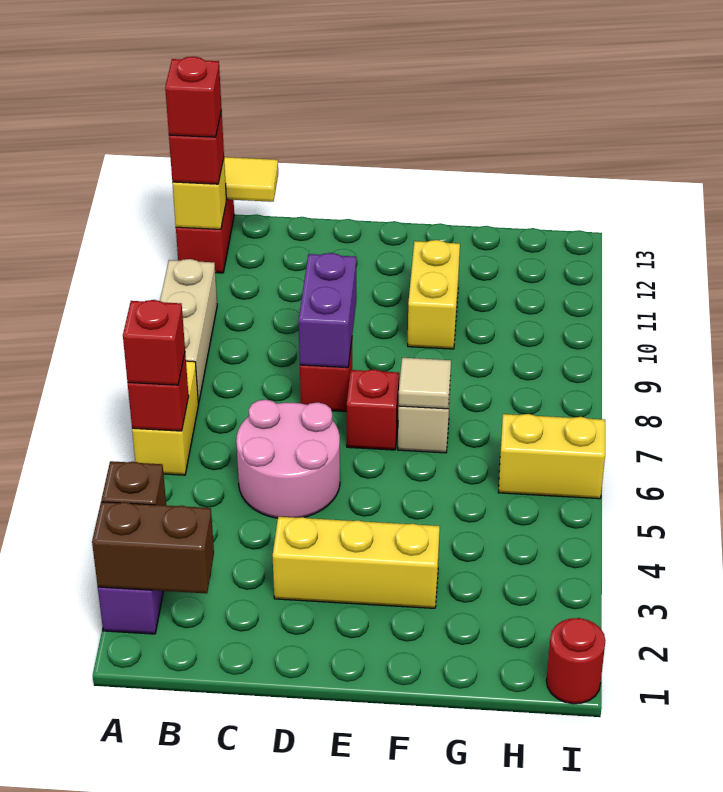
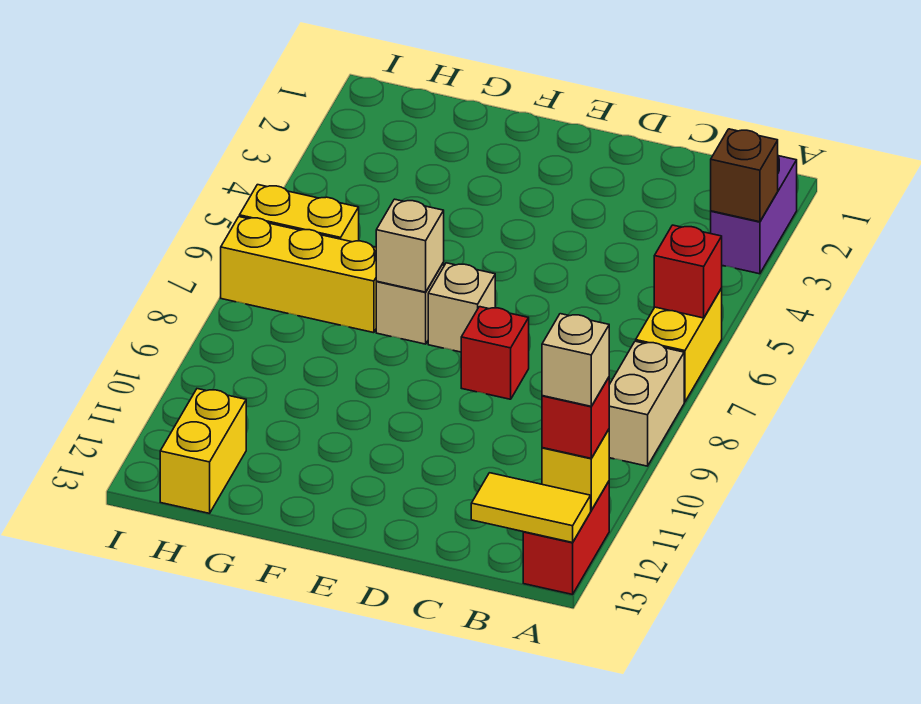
brown 1x2 brick [92,502,214,593] -> none
red 1x1 brick [123,300,185,385] -> none
tan 1x3 brick [160,259,217,403] -> tan 1x2 brick [609,341,684,466]
red 1x1 brick [165,56,222,137] -> tan 1x1 brick [542,314,609,406]
pink 2x2 round brick [236,400,340,518] -> none
yellow 1x3 brick [273,517,440,608] -> yellow 1x3 brick moved to [221,217,377,333]
purple 1x2 brick [299,253,356,368] -> none
red 1x1 brick [347,369,399,450] -> tan 1x1 brick [428,263,495,352]
tan 1x1 tile [399,358,451,409] -> tan 1x1 brick [376,199,444,292]
yellow 1x2 brick [408,240,460,349] -> yellow 1x2 brick moved to [160,389,246,513]
red 1x1 round brick [546,618,606,704] -> none

